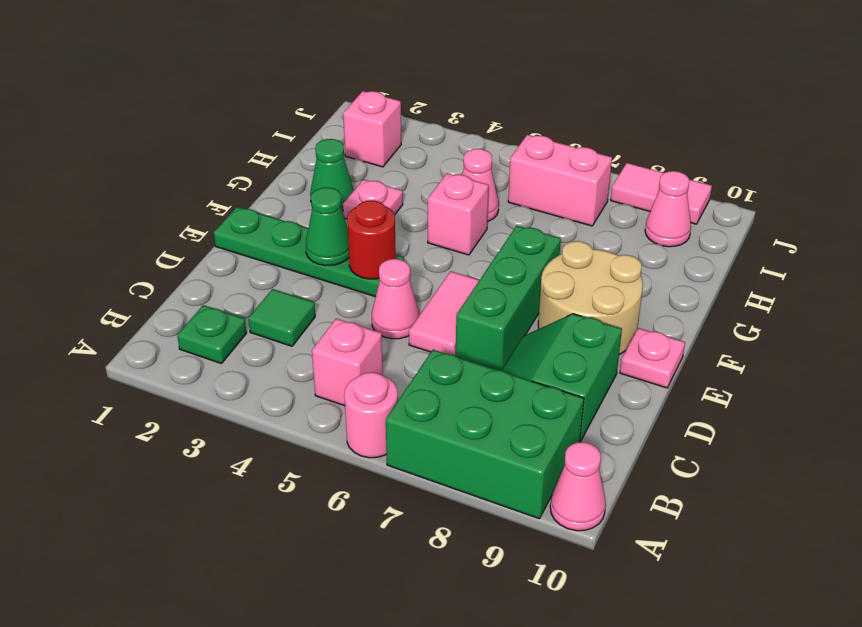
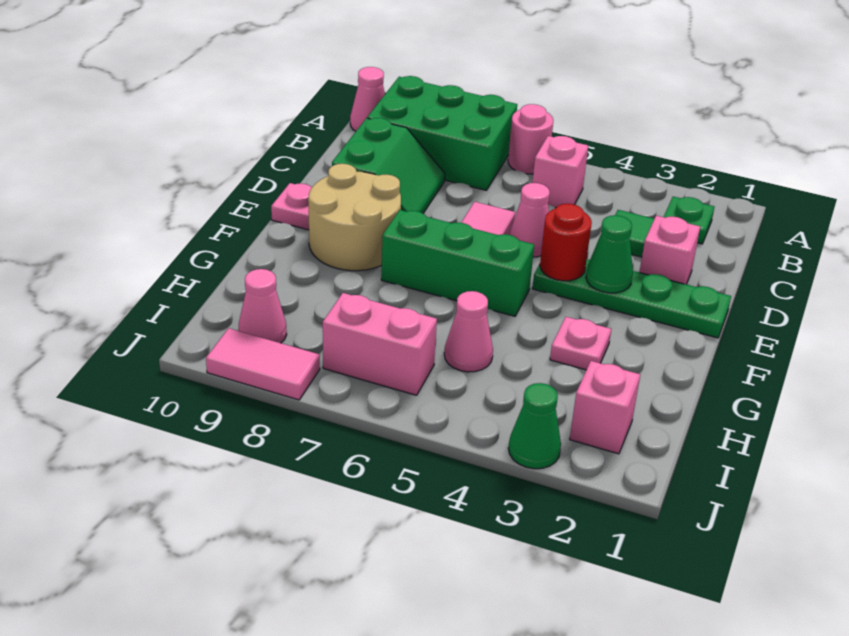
green 1x3 brick [456,226,561,371] -> green 1x3 brick turned to [381,210,534,316]
green 1x1 cone [310,139,354,211] -> green 1x1 cone moved to [508,383,561,469]
pink 1x1 brick [428,173,489,255] -> pink 1x1 brick moved to [639,216,700,284]

